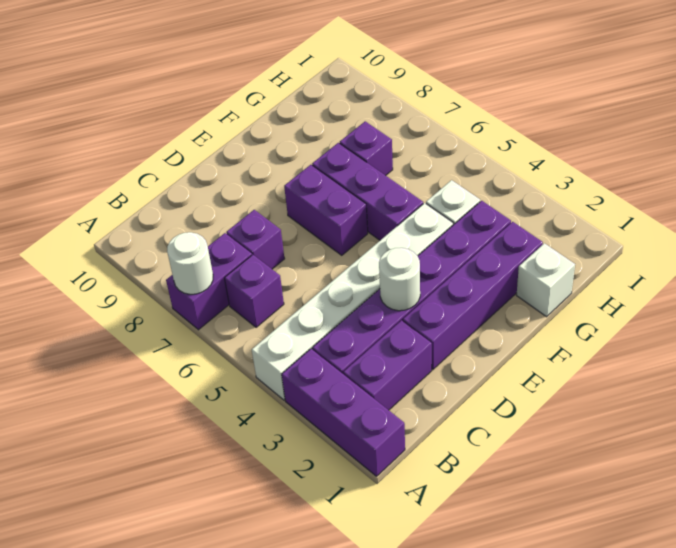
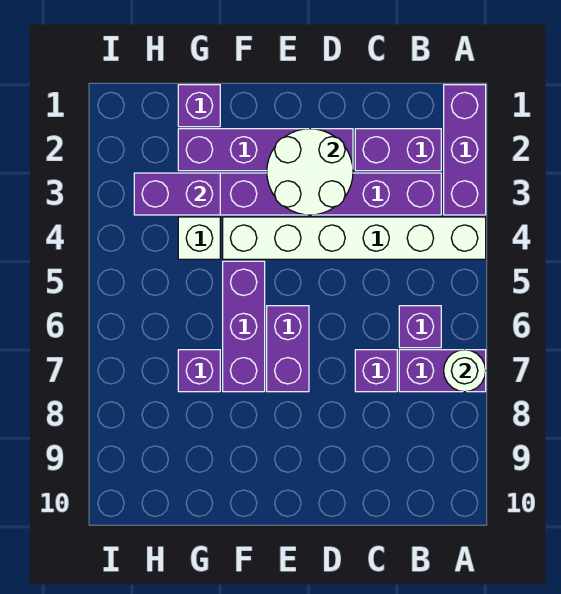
white 1x1 round brick [379,248,420,311] -> white 2x2 round brick [267,129,353,215]
white 1x1 brick [516,243,575,317] -> purple 1x1 brick [178,85,220,127]
none -> purple 1x2 brick [134,173,220,215]

